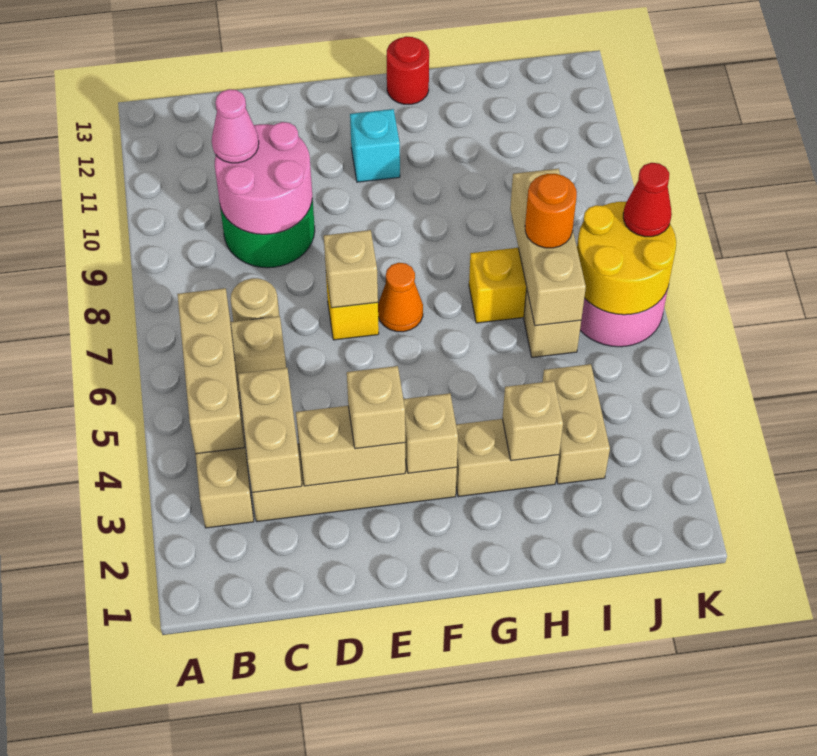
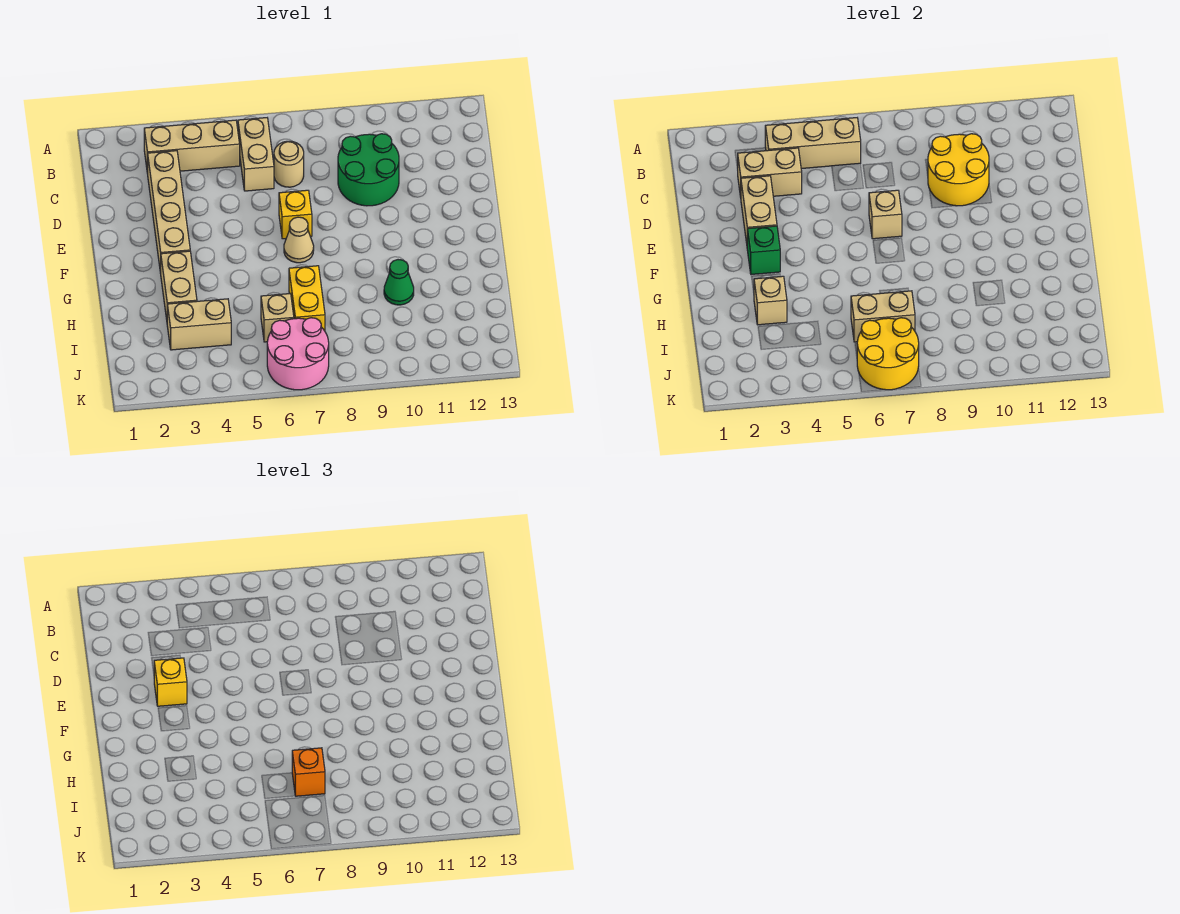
pink 2x2 round brick [215,122,312,234] -> yellow 2x2 round brick [928,134,989,206]
pink 1x1 cone [212,89,259,163] -> none
tan 1x1 brick [347,366,405,449] -> yellow 1x1 brick [154,658,187,706]
tan 1x1 brick [403,393,458,473] -> green 1x1 brick [747,226,780,275]
orange 1x1 cone [378,263,423,332] -> tan 1x1 cone [284,217,314,263]
cyan 1x1 brick [350,109,400,182] -> none
red 1x1 round brick [386,36,429,104] -> none
none -> green 1x1 cone [384,260,414,305]
tan 1x3 brick [510,169,586,326] -> tan 1x2 brick [851,291,915,342]
orange 1x1 round brick [525,174,577,248] -> orange 1x1 brick [292,748,325,796]
red 1x1 cone [623,163,672,237] -> none

